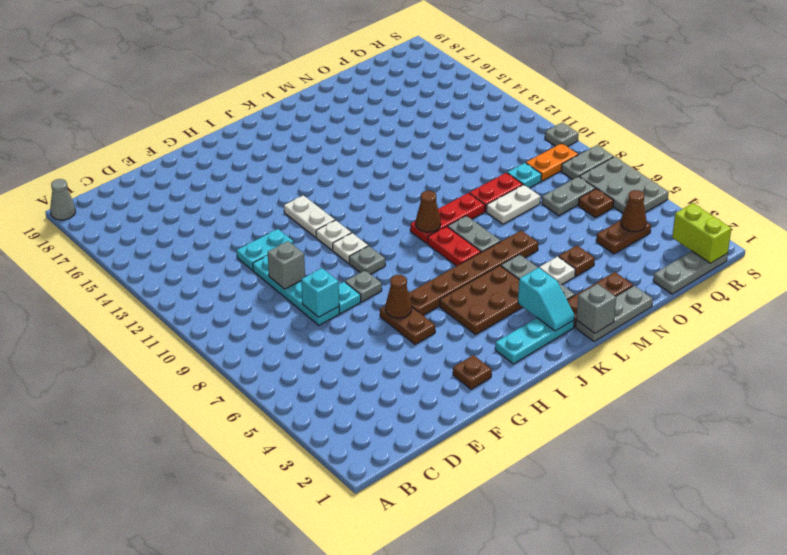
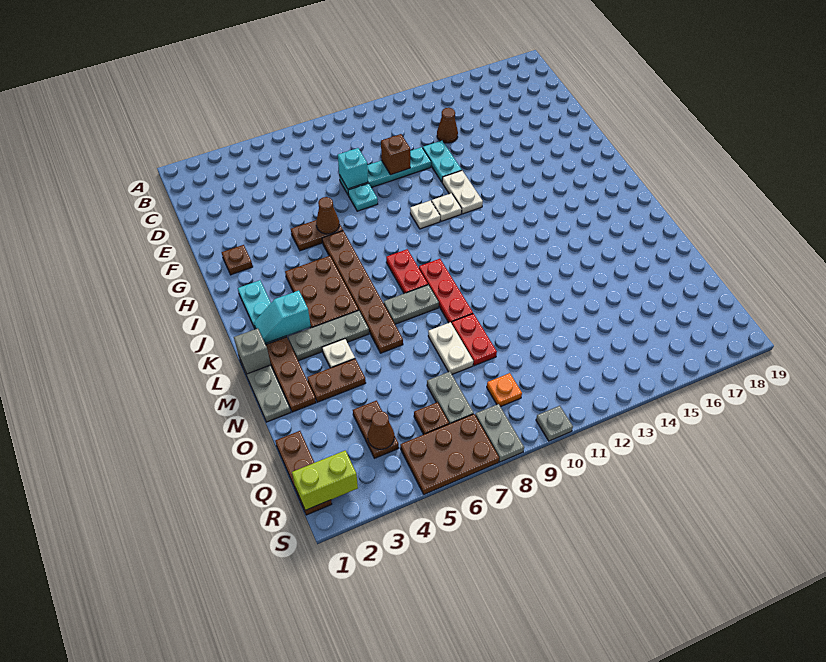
grey 1x1 cone [50,179,75,220] -> none
grey 1x1 brick [268,241,305,289] -> brown 1x1 brick [381,134,410,175]
grey 1x1 plate [345,270,382,302] -> none
grey 1x1 plate [349,246,385,274] -> none
white 1x2 plate [284,195,335,237] -> white 1x2 plate turned to [442,171,483,214]
red 1x2 plate [428,226,481,266] -> red 1x2 plate turned to [386,249,428,293]
brown 1x1 cone [416,191,441,232] -> brown 1x1 cone moved to [437,108,458,143]
brown 1x1 plate [559,246,595,276] -> brown 1x2 plate [307,359,366,402]
grey 1x3 plate [653,251,728,294] -> brown 1x3 plate [275,431,332,515]
cyan 1x1 plate [507,163,542,188] -> none
orange 1x2 plate [526,143,578,181] -> orange 1x1 plate [487,373,522,407]
grey 2x3 plate [579,157,669,213] -> brown 2x3 plate [400,414,499,494]

